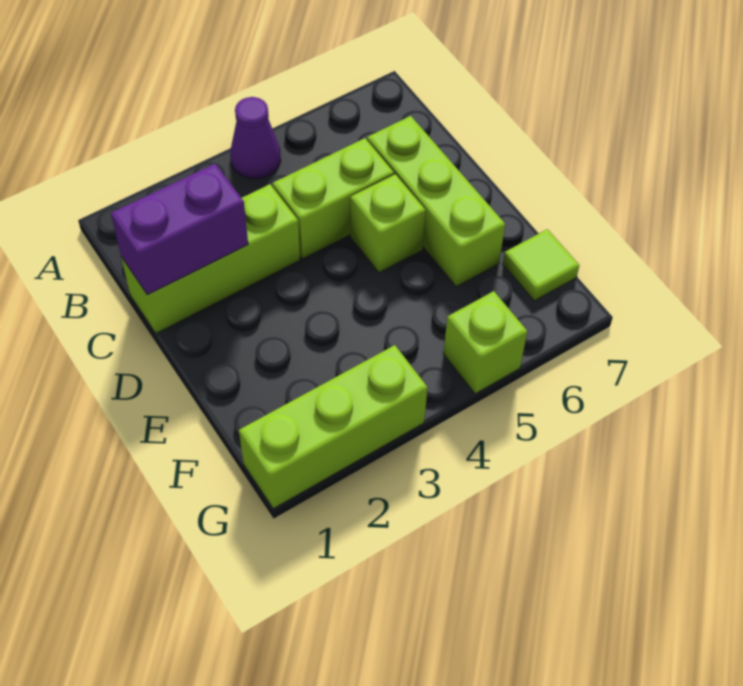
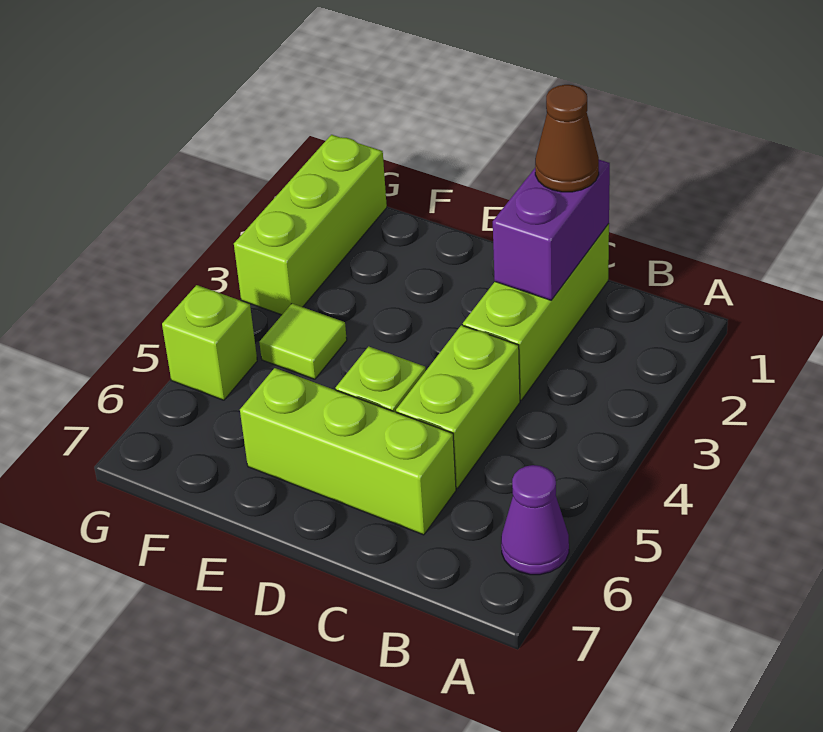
purple 1x1 cone [230,97,281,179] -> purple 1x1 cone moved to [501,465,569,575]
none -> brown 1x1 cone [535,85,599,192]
lime 1x1 tile [503,229,579,301] -> lime 1x1 tile moved to [259,304,347,379]

